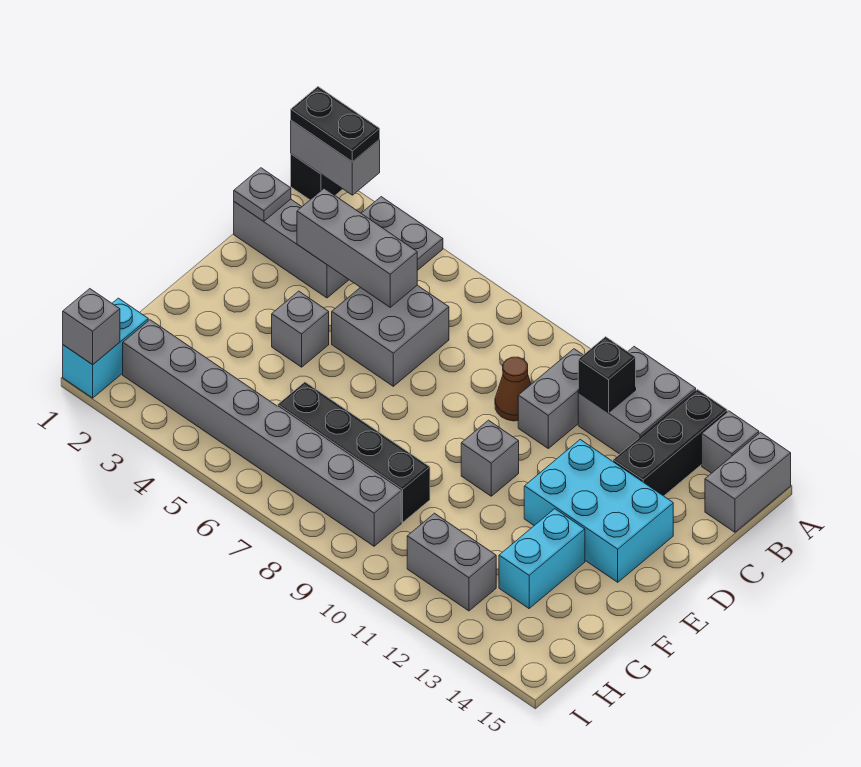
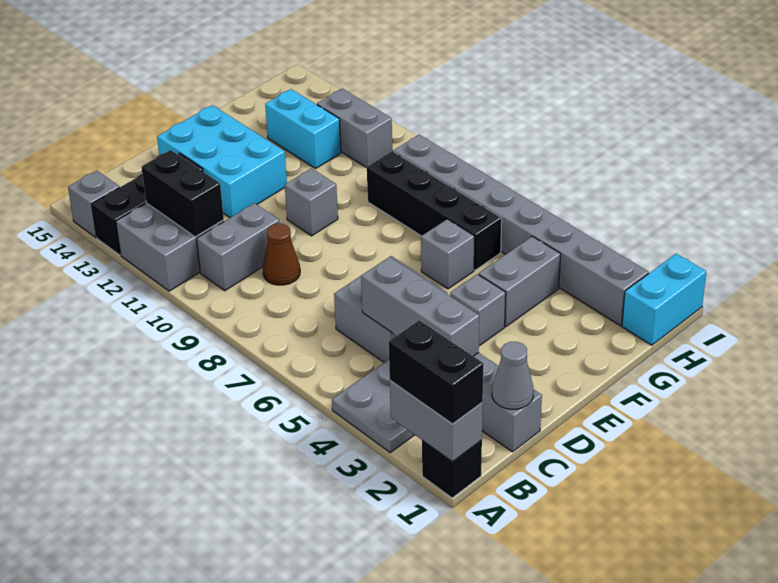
black 1x2 plate [291,87,380,162] -> black 1x2 brick [389,320,483,424]
grey 1x2 brick [705,432,791,532] -> grey 1x2 brick moved to [479,236,561,327]
black 1x1 brick [578,337,636,413] -> black 1x2 brick [142,150,224,237]
grey 1x1 plate [234,168,291,222] -> grey 1x1 cone [492,342,534,409]
cyan 1x2 brick [499,509,585,608] -> cyan 1x2 brick turned to [265,89,341,168]
grey 1x1 brick [63,289,120,365] -> grey 1x1 brick moved to [421,219,474,289]

